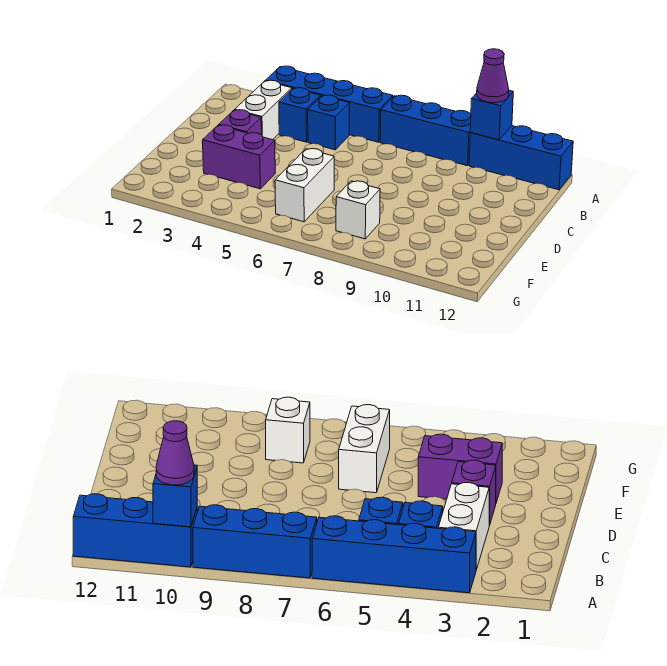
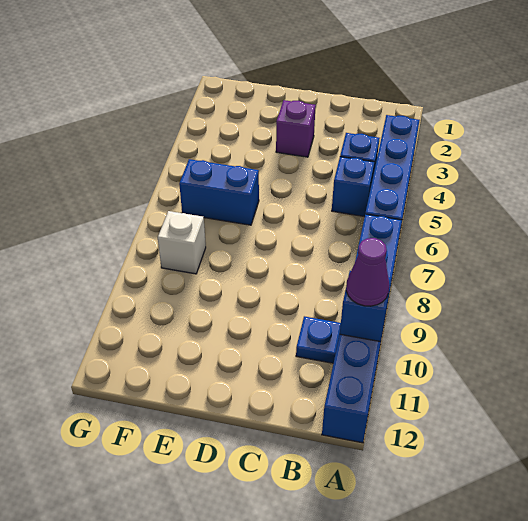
white 1x2 brick [235,80,292,140] -> none
none -> blue 1x1 plate [296,316,341,363]
purple 1x2 brick [202,125,275,189] -> none
white 1x2 brick [275,149,334,222] -> blue 1x2 brick [179,159,259,225]

